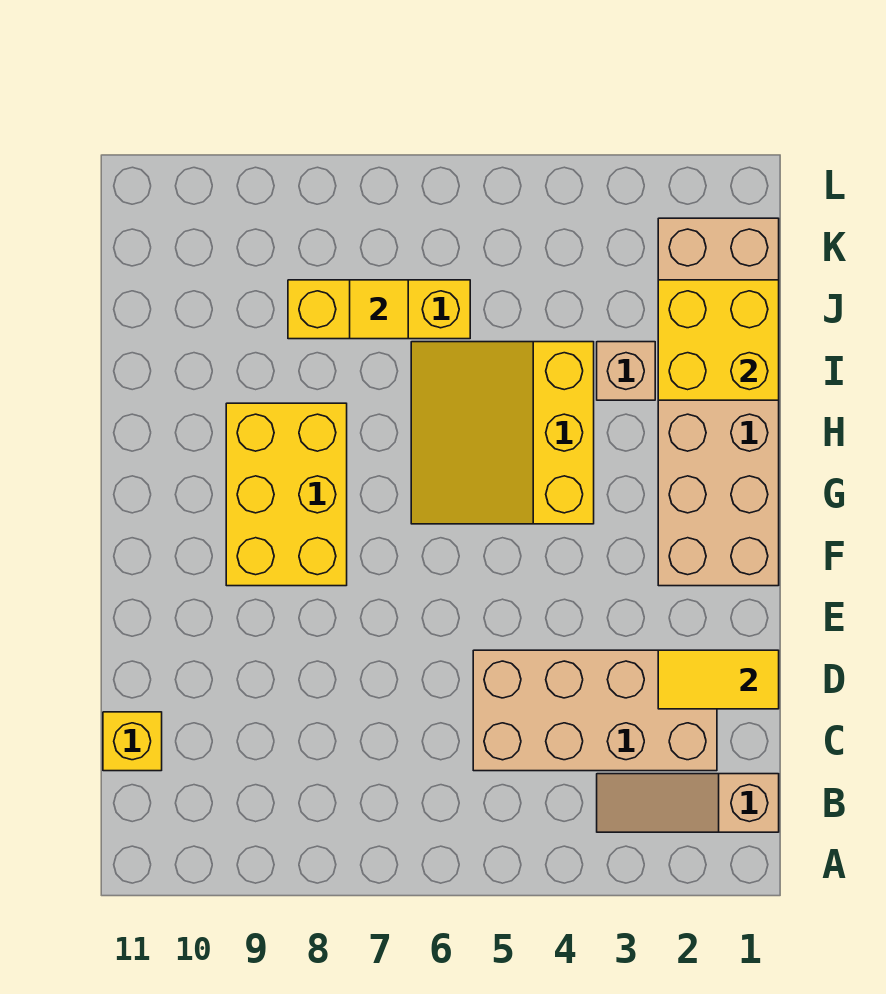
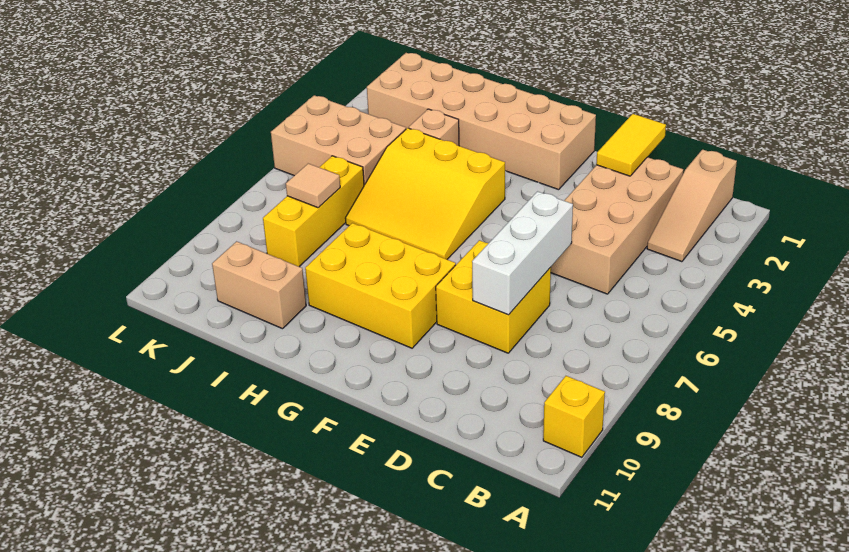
yellow 1x1 brick [103,712,162,771] -> yellow 1x1 brick moved to [543,376,605,457]
none -> white 1x3 brick [472,191,573,315]
yellow 2x2 brick [658,280,779,400] -> yellow 2x2 brick moved to [436,240,551,353]
none -> tan 1x2 brick [212,241,306,329]
none -> tan 2x3 brick [271,95,406,185]
yellow 1x1 tile [350,280,408,339] -> tan 1x1 tile [286,164,340,208]

